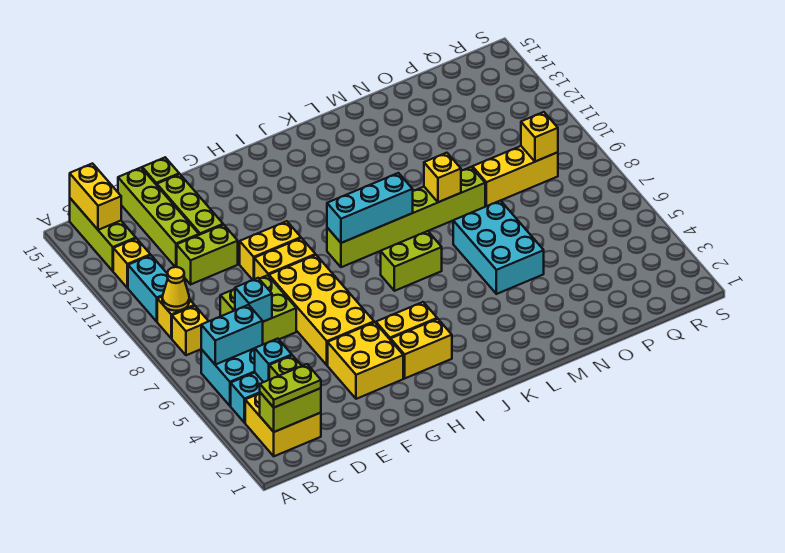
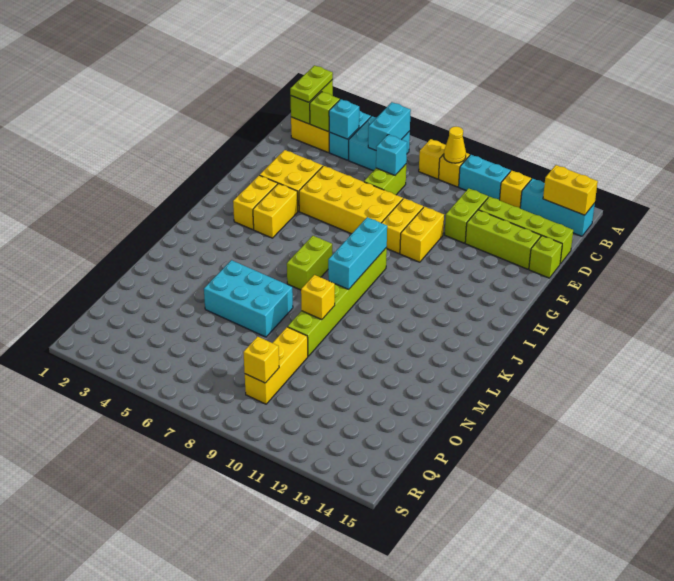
lime 1x3 brick [70,198,136,271] -> cyan 1x3 brick [520,179,595,236]
lime 2x2 brick [220,275,296,344] -> lime 1x2 brick [364,164,406,195]

